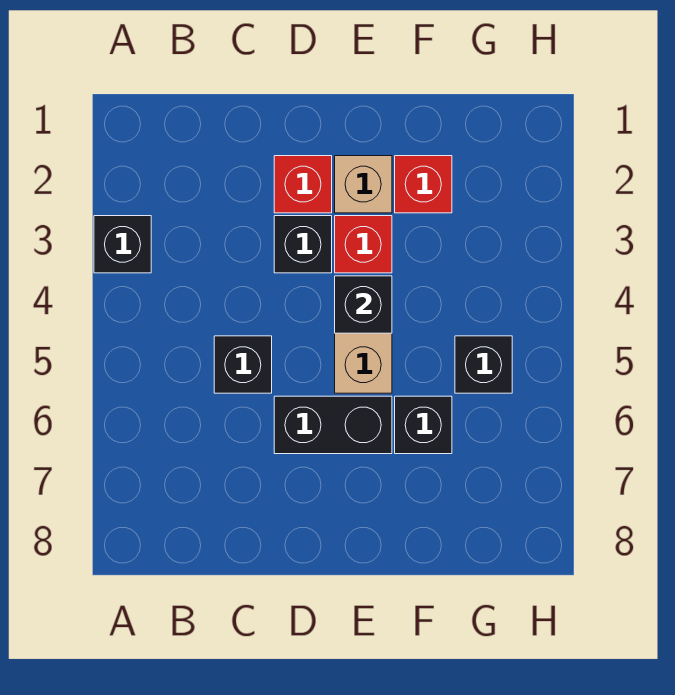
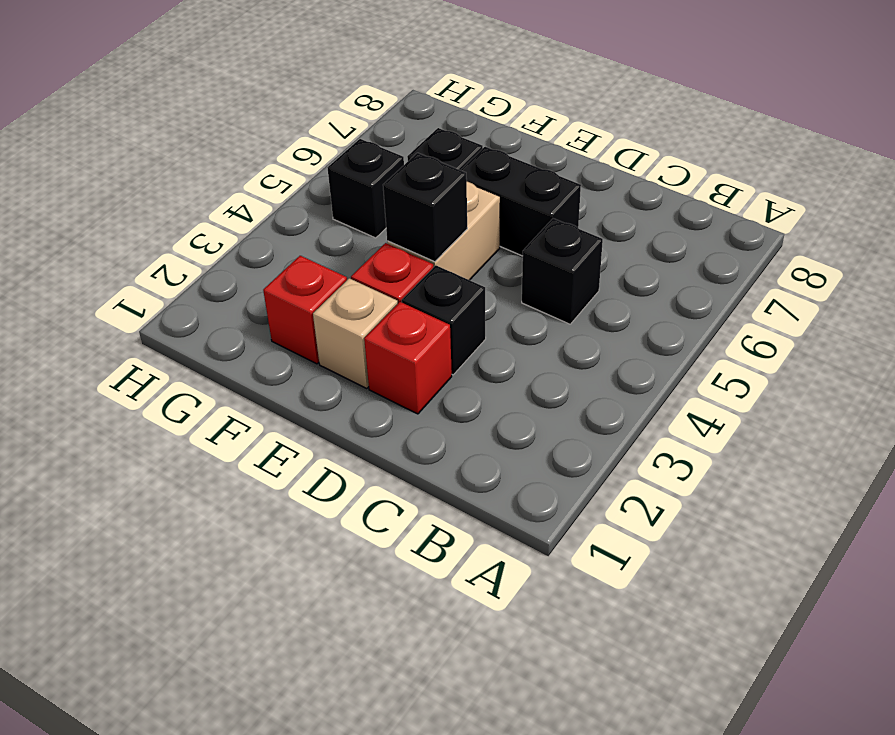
black 1x1 brick [94,216,151,273] -> none

